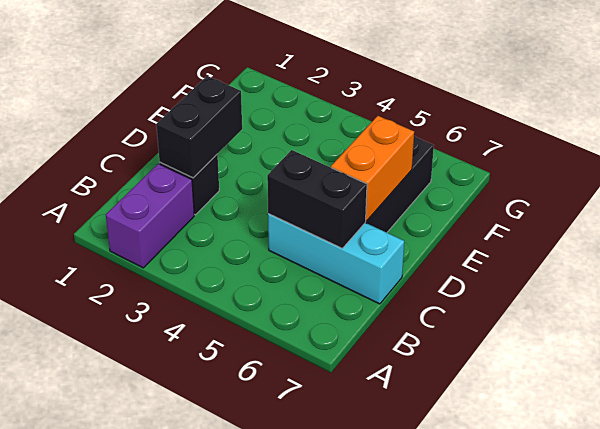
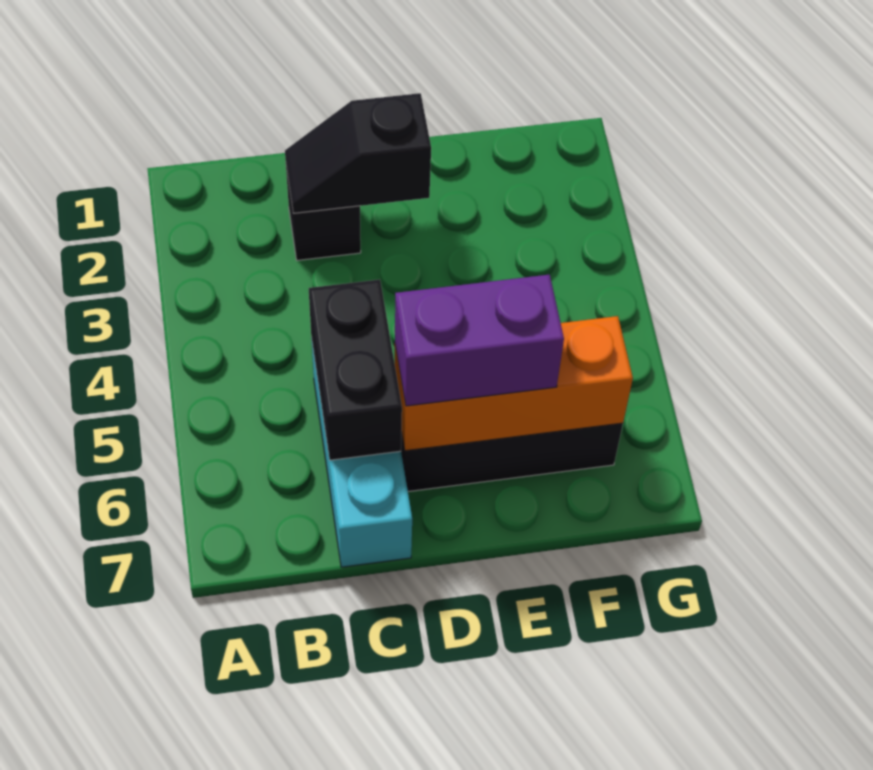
purple 1x2 brick [106,164,194,268] -> purple 1x2 brick moved to [395,275,564,406]
black 1x2 brick [156,76,242,178] -> black 1x2 slope [285,93,431,213]
orange 1x2 brick [331,116,414,221] -> orange 1x3 brick [395,316,633,451]

